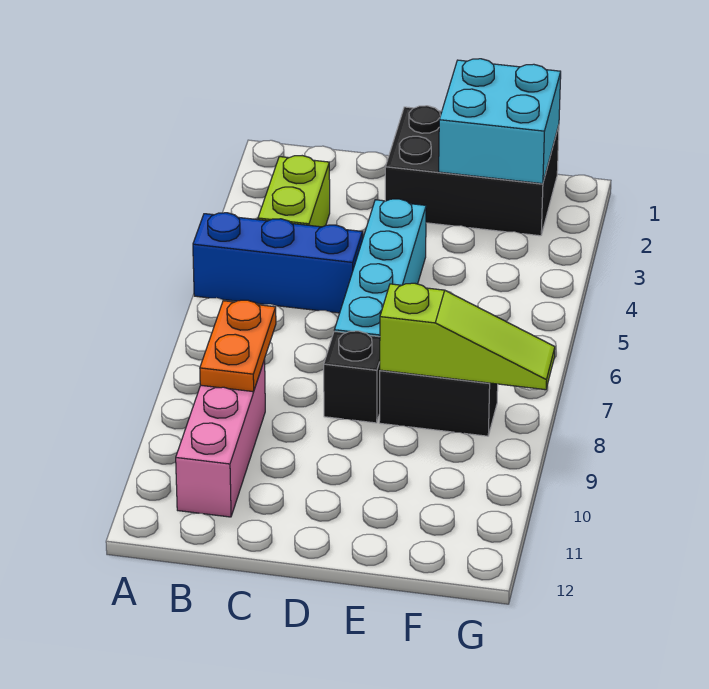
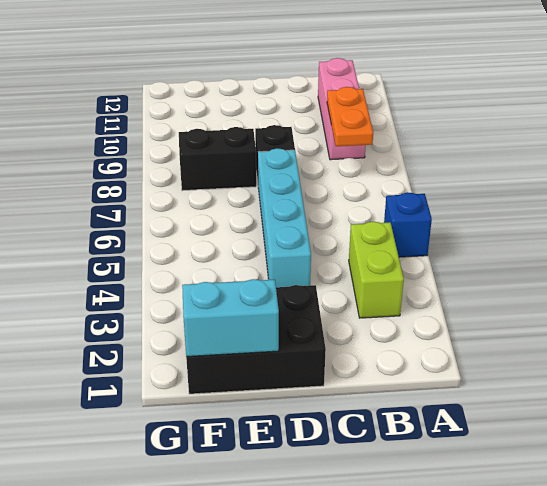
blue 1x3 brick [193,213,363,313] -> blue 1x1 brick [384,192,432,257]
cyan 2x2 brick [439,59,561,184] -> cyan 1x2 brick [182,279,279,357]
lime 1x3 slope [380,283,555,390] -> none

